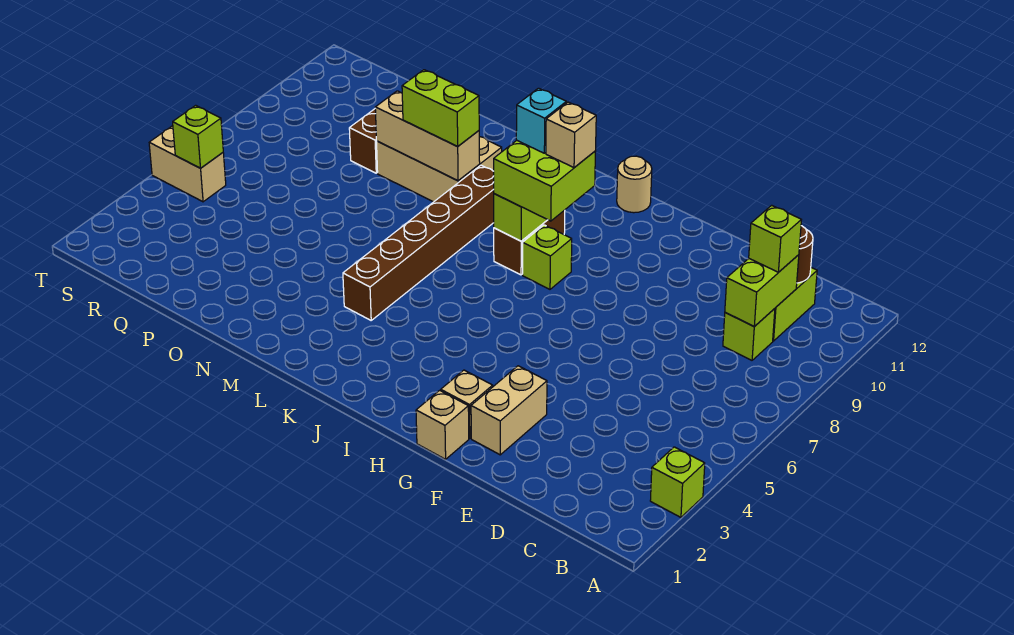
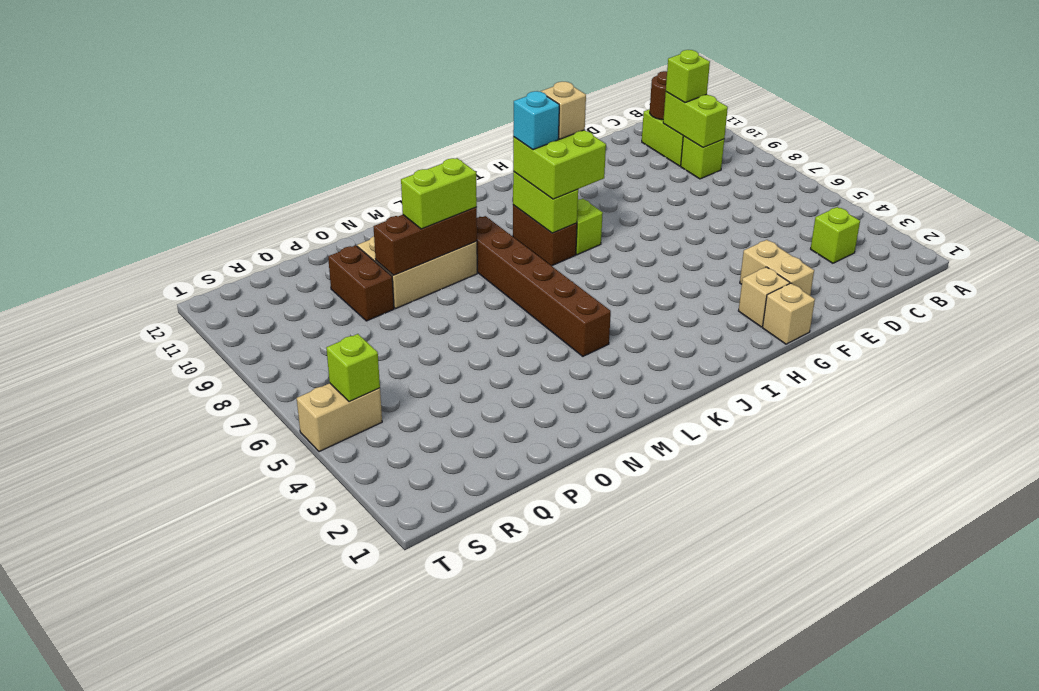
lime 1x1 brick [650,447,705,517] -> lime 1x1 brick moved to [811,207,860,263]
tan 1x1 round brick [617,156,652,213] -> none
tan 1x3 brick [375,91,480,181] -> brown 1x3 brick [373,207,477,275]

